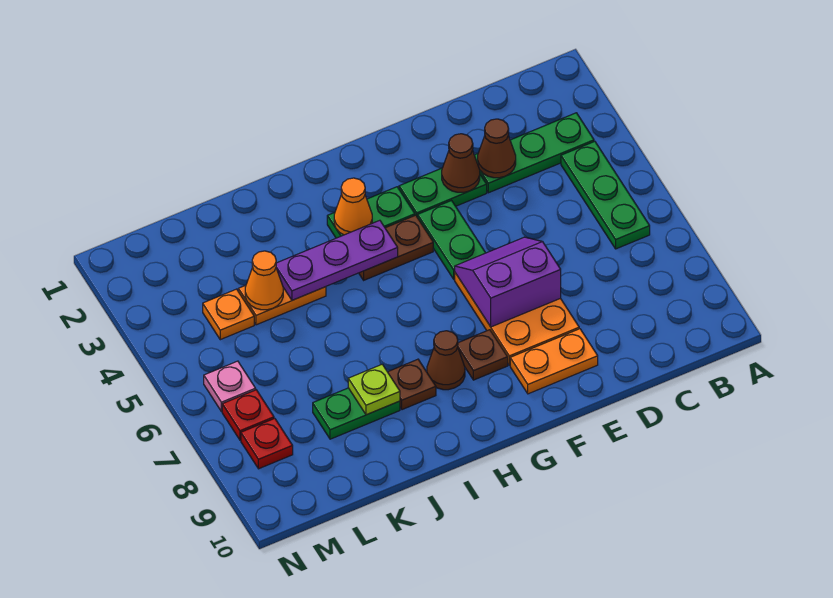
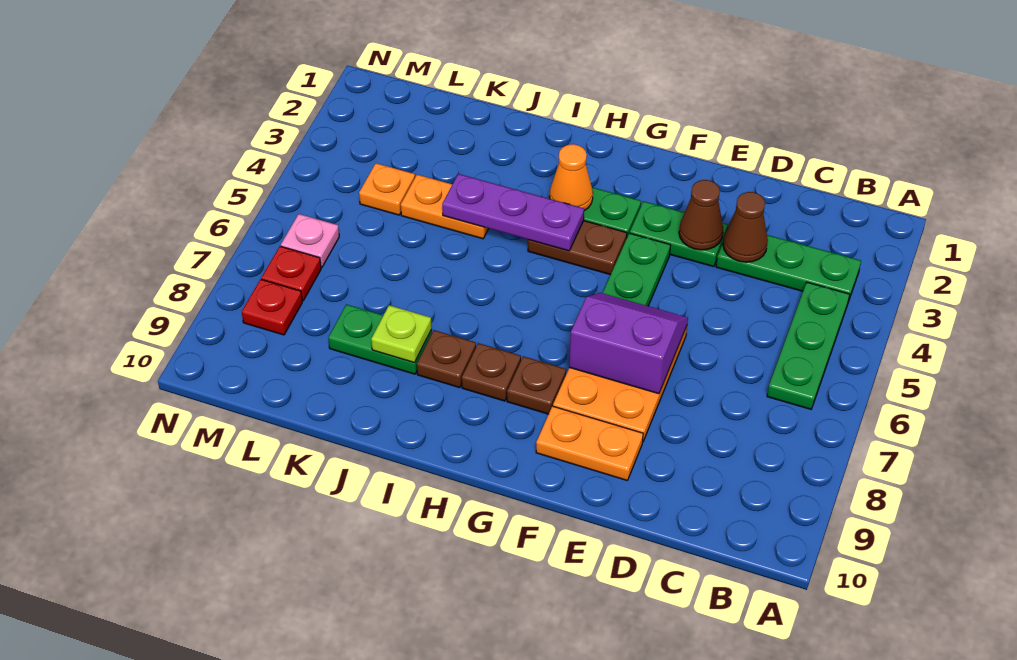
brown 1x1 cone [427,331,465,390] -> brown 1x1 plate [462,343,521,401]
orange 1x1 cone [245,251,283,310] -> none

